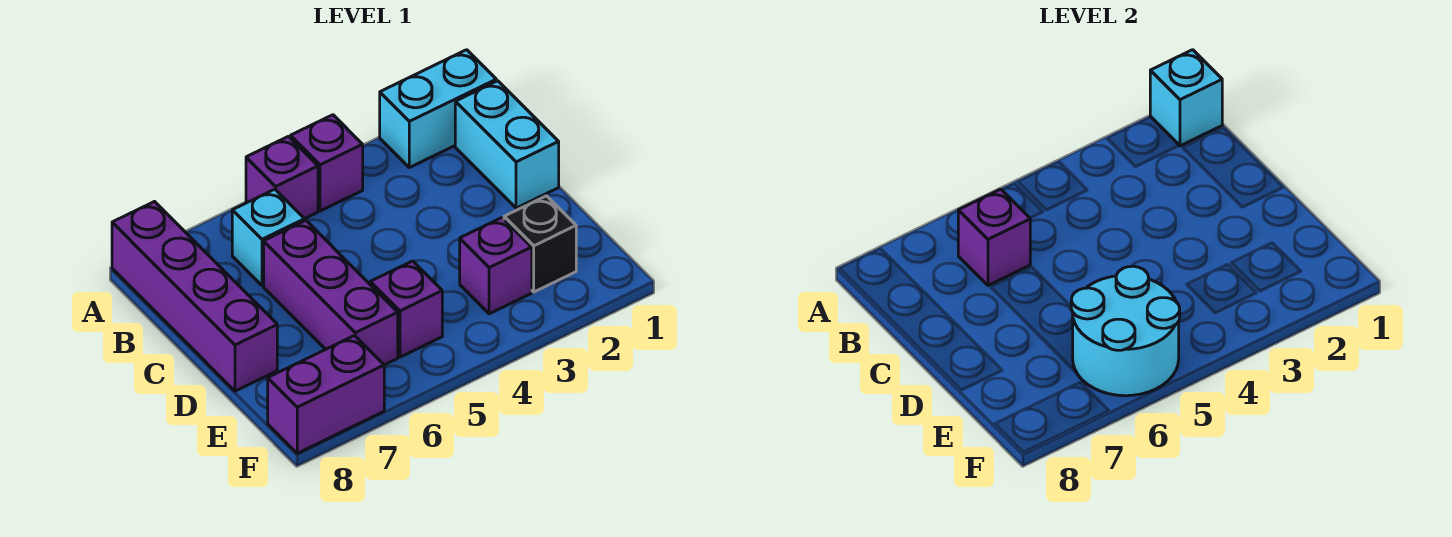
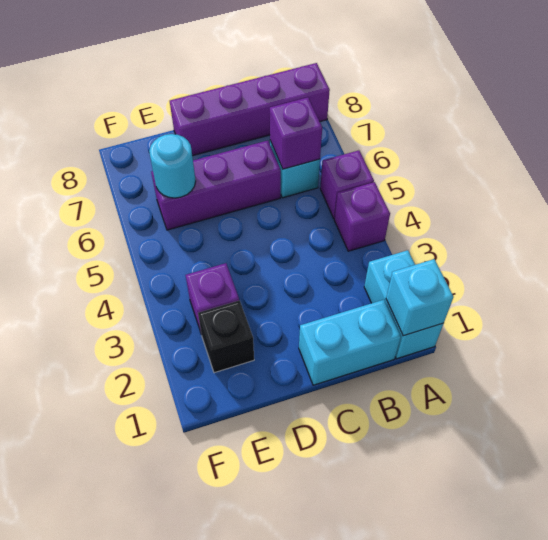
purple 1x1 brick [370,261,442,357] -> none
cyan 2x2 round brick [1071,266,1180,396] -> cyan 1x1 round brick [149,134,196,198]
purple 1x2 brick [268,336,384,453] -> none

